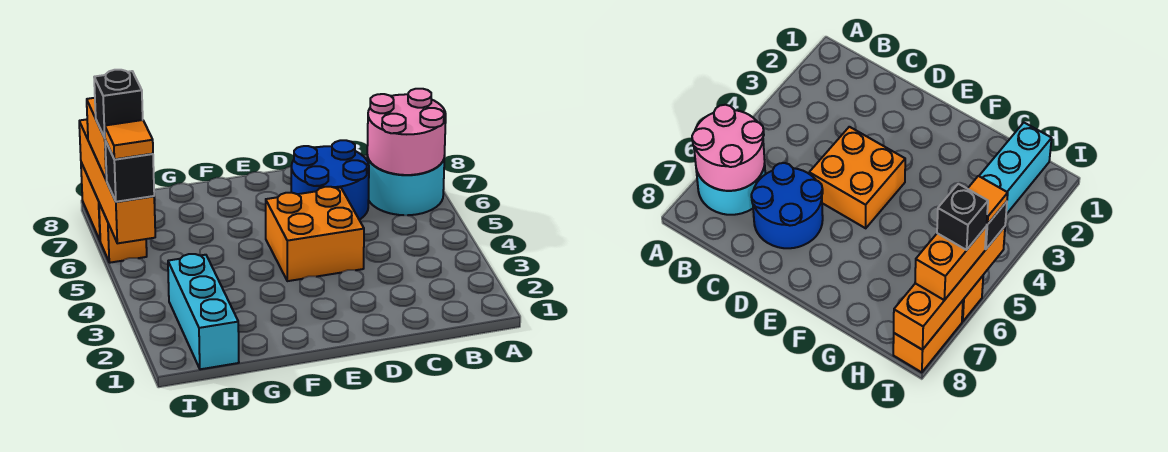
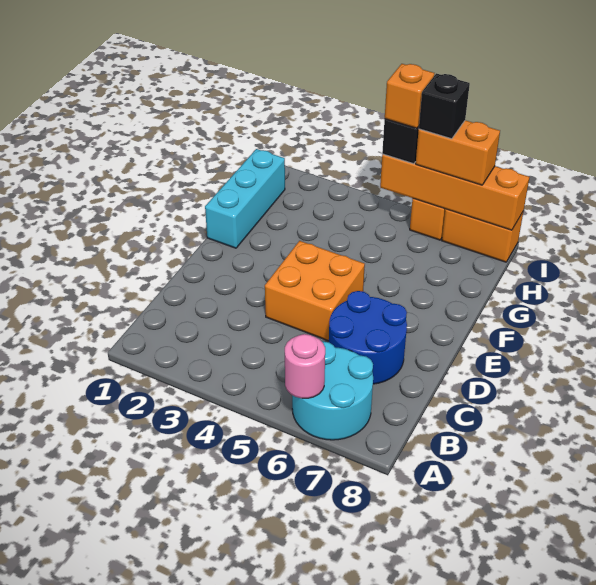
pink 2x2 round brick [367,89,446,175] -> pink 1x1 round brick [285,334,325,398]
cyan 1x3 brick [168,254,239,369] -> cyan 1x3 brick turned to [205,149,285,248]
orange 1x1 tile [105,120,153,159] -> orange 1x1 brick [385,64,434,128]

